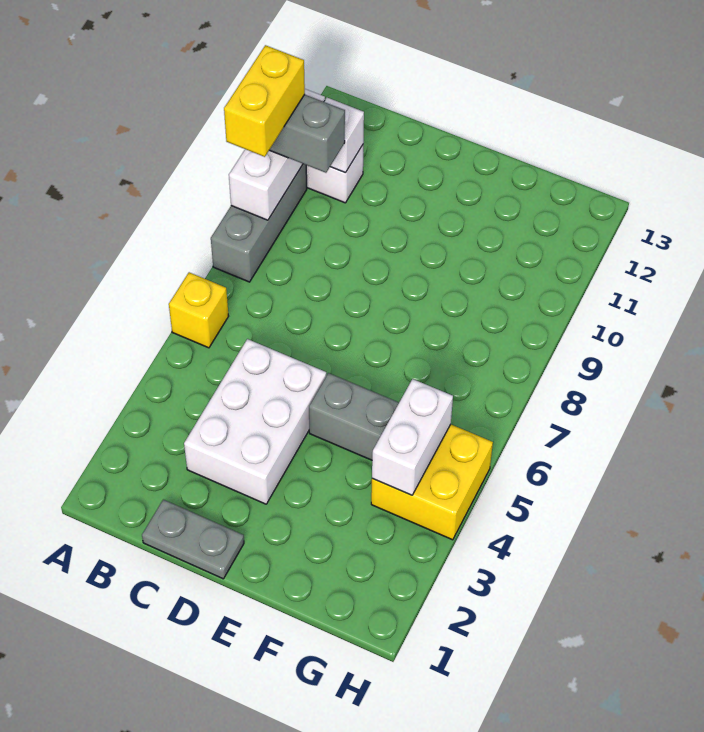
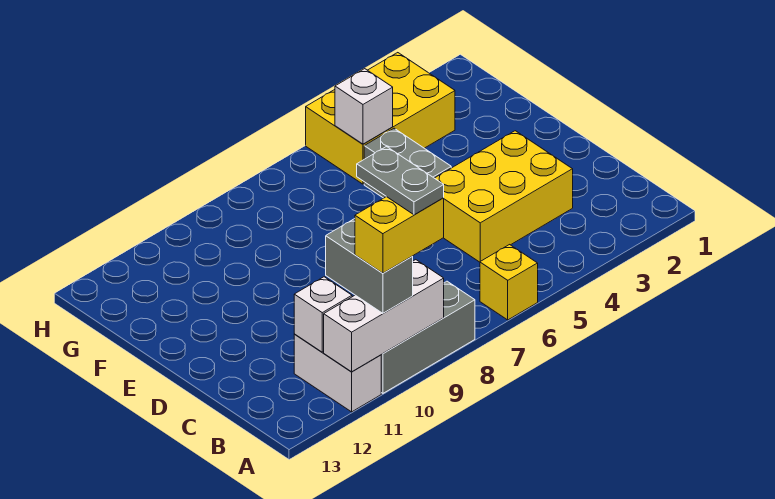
grey 1x2 plate [142,500,244,579] -> grey 1x2 plate moved to [357,147,444,215]
white 2x3 brick [184,339,326,504] -> yellow 2x3 brick [435,131,573,262]
yellow 2x2 brick [371,424,493,540] -> yellow 2x3 brick [306,53,455,184]
white 1x2 brick [372,379,453,495] -> white 1x1 brick [335,69,393,144]

